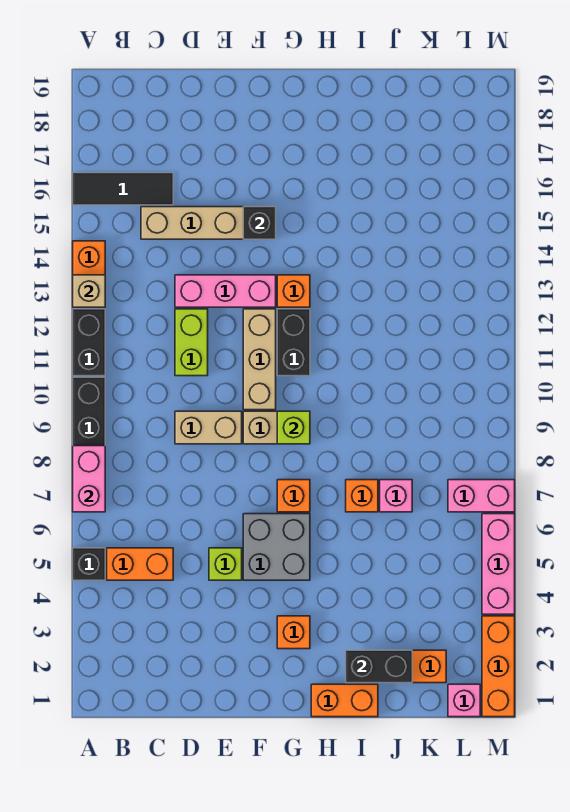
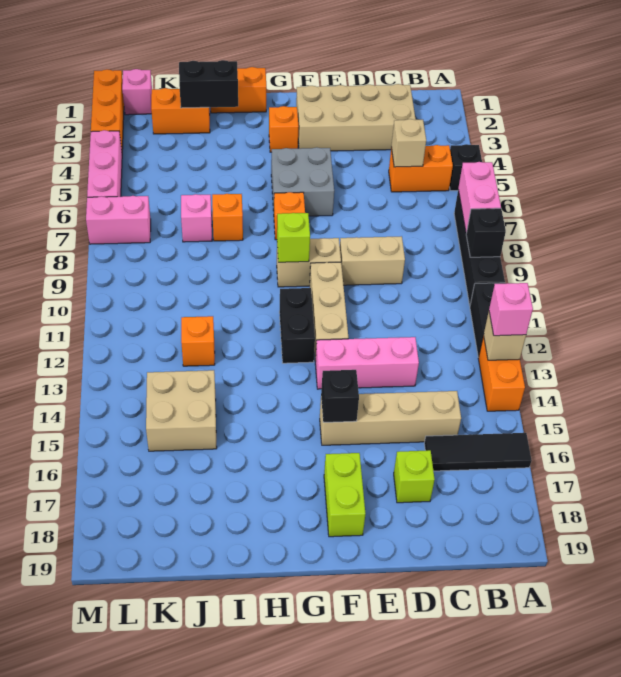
none -> black 1x1 brick [466,208,506,257]
none -> pink 1x1 brick [489,283,533,336]
none -> tan 2x4 brick [296,84,416,151]
none -> tan 1x1 brick [391,119,426,167]
lime 1x2 brick [175,309,208,376] -> lime 1x2 brick moved to [324,453,366,537]
lime 1x1 brick [209,548,242,580] -> lime 1x1 brick moved to [394,450,435,503]
orange 1x1 brick [277,275,310,307] -> orange 1x1 brick moved to [181,316,215,366]
none -> tan 2x2 brick [146,370,217,451]

